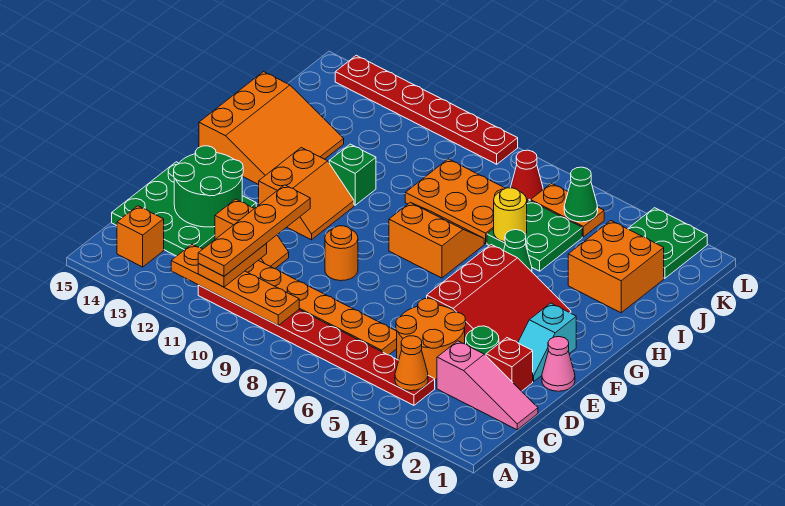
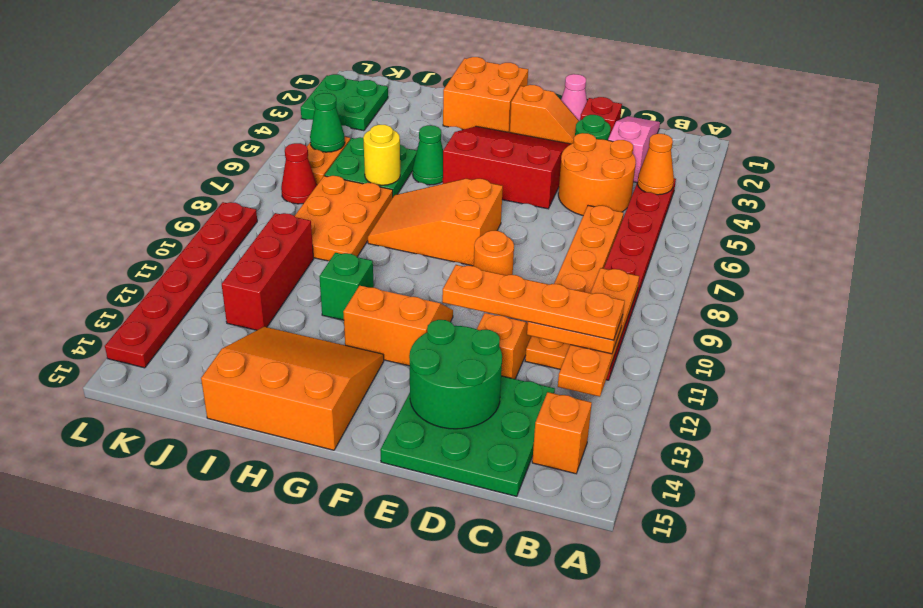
cyan 1x2 slope [518,303,576,381] -> orange 1x2 slope [510,85,579,144]
orange 2x2 slope [389,202,484,278] -> orange 2x3 slope [368,179,503,266]
orange 2x2 brick [568,221,664,313] -> orange 2x2 brick moved to [443,57,528,133]
none -> red 1x3 brick [222,213,314,330]

